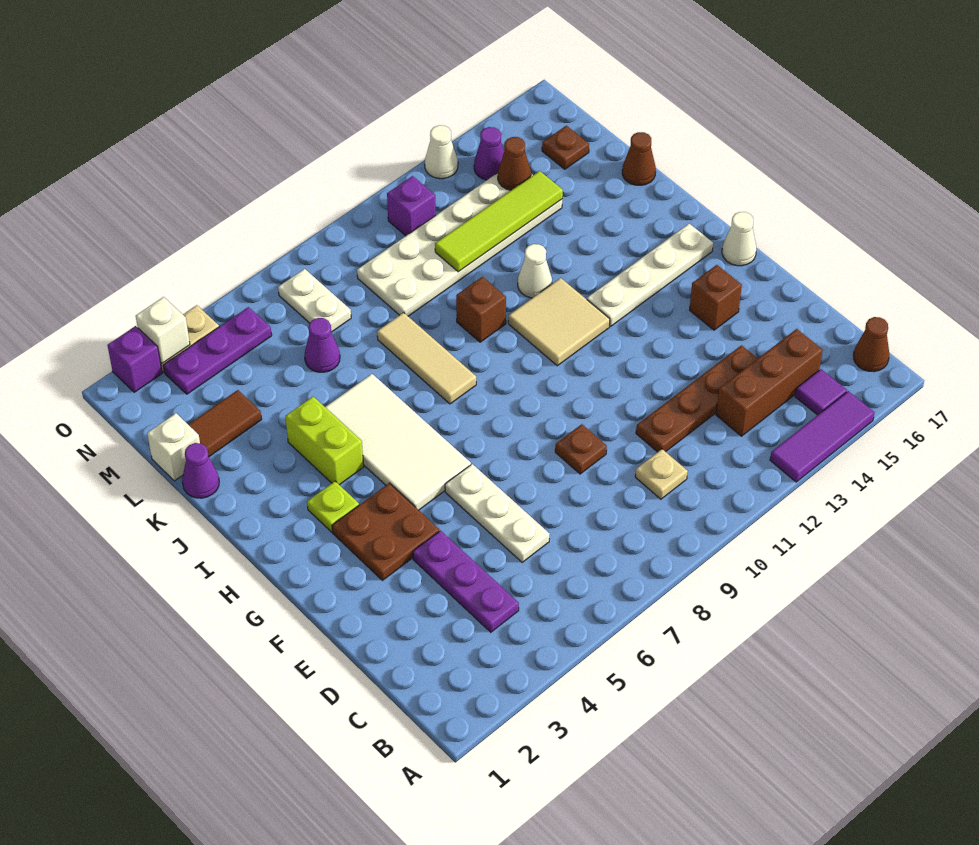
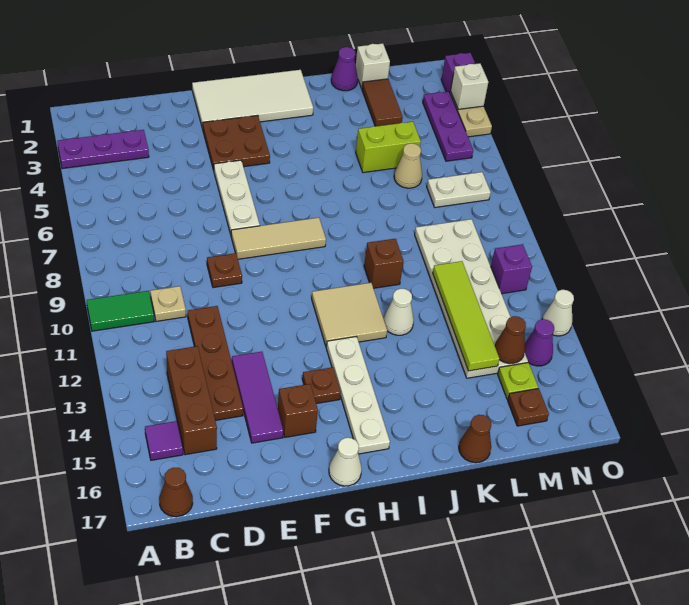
none -> green 1x2 tile [87,291,154,331]
purple 1x3 tile [770,391,875,482] -> purple 1x3 tile moved to [232,352,283,443]
purple 1x3 plate [413,531,519,632] -> purple 1x3 plate moved to [57,130,149,169]
white 1x3 plate [445,464,549,562] -> white 1x3 plate turned to [214,160,260,234]
white 2x4 tile [326,374,471,510] -> white 2x4 tile moved to [192,70,313,129]
none -> brown 1x1 plate [302,367,341,404]
lime 1x1 plate [307,481,359,532] -> lime 1x1 plate moved to [498,363,538,399]
lime 1x2 brick [285,396,364,485] -> lime 1x2 brick moved to [356,122,421,173]
tan 1x3 tile [377,312,476,404] -> tan 1x3 tile moved to [231,218,326,259]
purple 1x1 cone [305,318,340,372] -> tan 1x1 cone [394,143,422,188]

